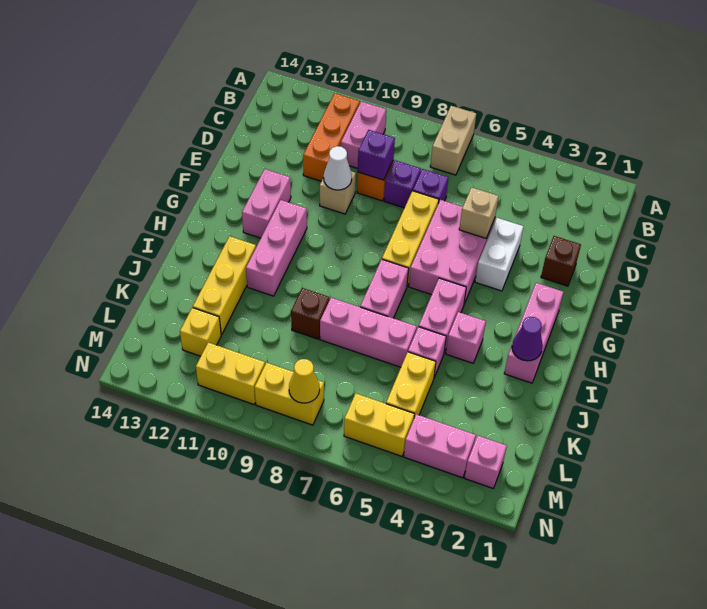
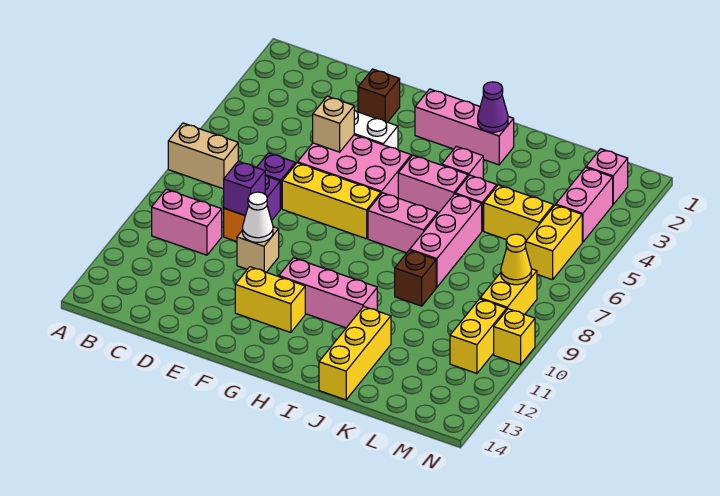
orange 1x3 brick [303,93,360,181] -> none
pink 1x2 brick [242,169,291,238] -> yellow 1x2 brick [235,267,305,333]
yellow 1x3 brick [193,236,256,335] -> yellow 1x3 brick turned to [319,307,391,400]
yellow 1x1 brick [180,308,221,356] -> yellow 1x1 brick moved to [494,309,535,365]

